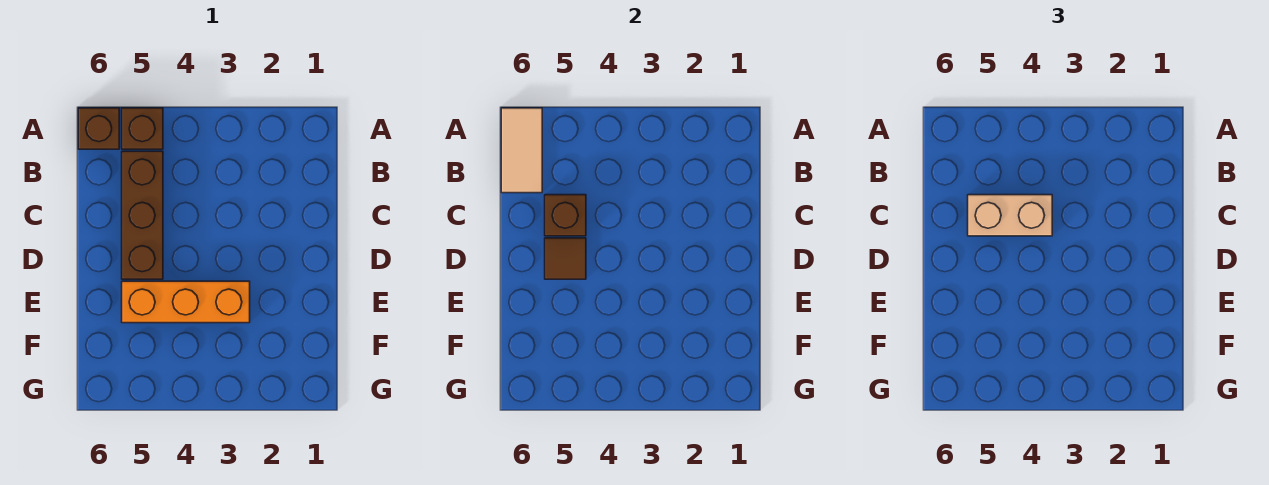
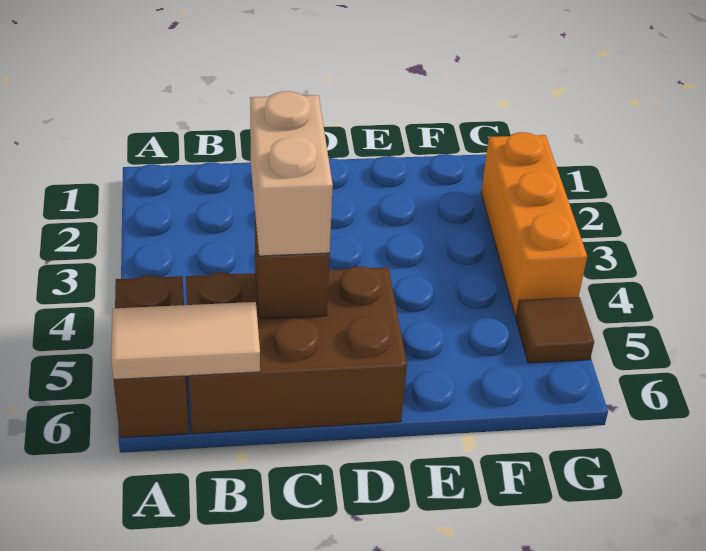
brown 1x3 brick [122,151,163,279] -> brown 2x3 brick [186,266,407,434]
brown 1x1 tile [545,238,586,279] -> brown 1x1 tile moved to [516,297,594,363]
orange 1x3 brick [122,281,250,323] -> orange 1x3 brick moved to [481,132,587,316]

